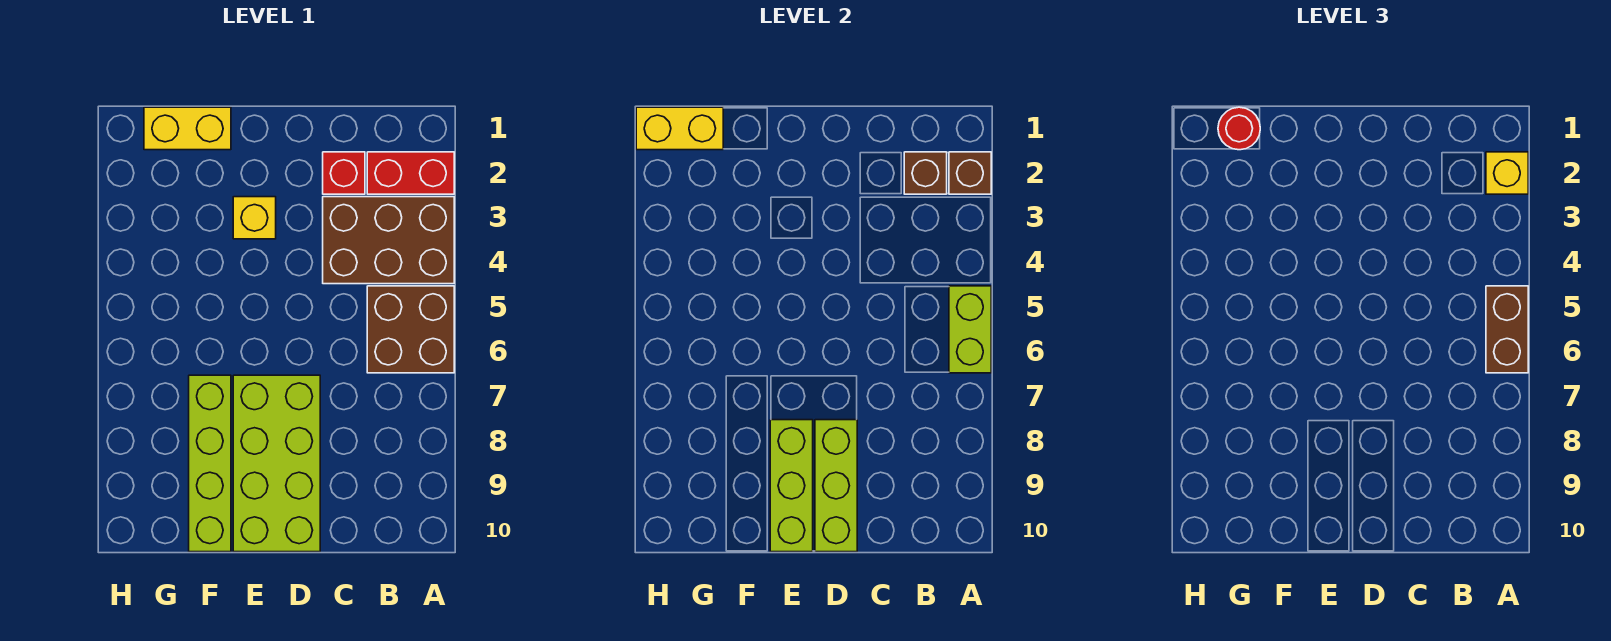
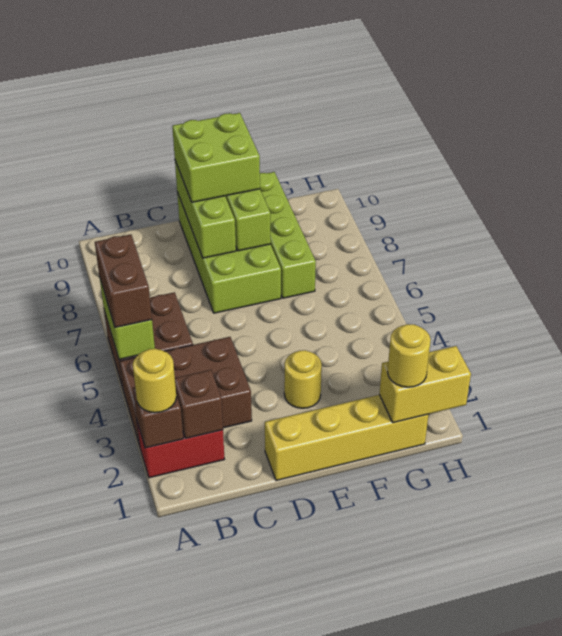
yellow 1x1 brick [1486,152,1528,194] -> yellow 1x1 round brick [133,349,176,413]
red 1x1 brick [323,152,365,194] -> none
none -> lime 2x2 brick [172,113,260,202]
yellow 1x1 brick [233,197,276,239] -> yellow 1x1 round brick [284,350,322,408]
yellow 1x2 brick [144,107,231,150] -> yellow 1x4 brick [265,395,429,481]
red 1x1 round brick [1218,107,1260,150] -> yellow 1x1 round brick [388,324,431,387]

